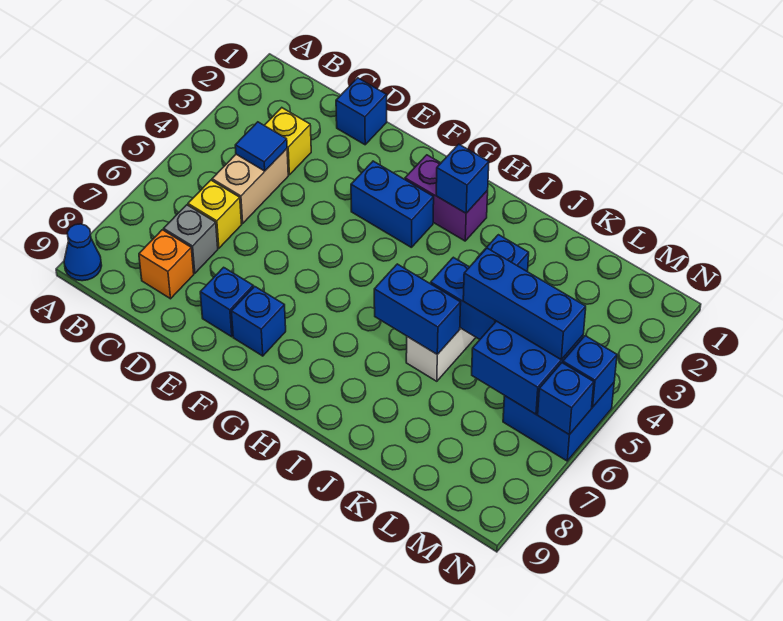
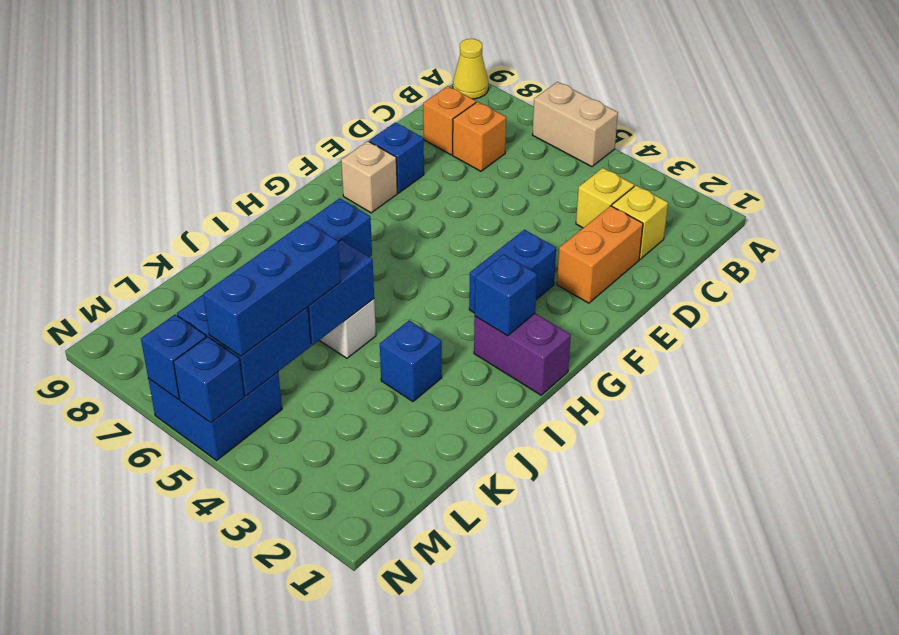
blue 1x1 cone [64,224,102,281] -> yellow 1x1 cone [453,39,488,99]
tan 1x2 brick [212,149,288,223] -> tan 1x2 brick moved to [532,82,618,167]
blue 1x1 tile [235,122,287,171] -> none
yellow 1x1 brick [188,180,242,248] -> yellow 1x1 brick moved to [612,186,668,259]
grey 1x1 brick [164,205,218,273] -> orange 1x1 brick [453,102,506,171]
blue 1x1 brick [336,78,387,145] -> none
none -> orange 1x2 brick [557,206,643,303]
blue 1x1 brick [231,286,286,356] -> tan 1x1 brick [341,141,397,213]
purple 1x2 brick [405,155,488,241] -> purple 1x2 brick turned to [474,313,571,395]

